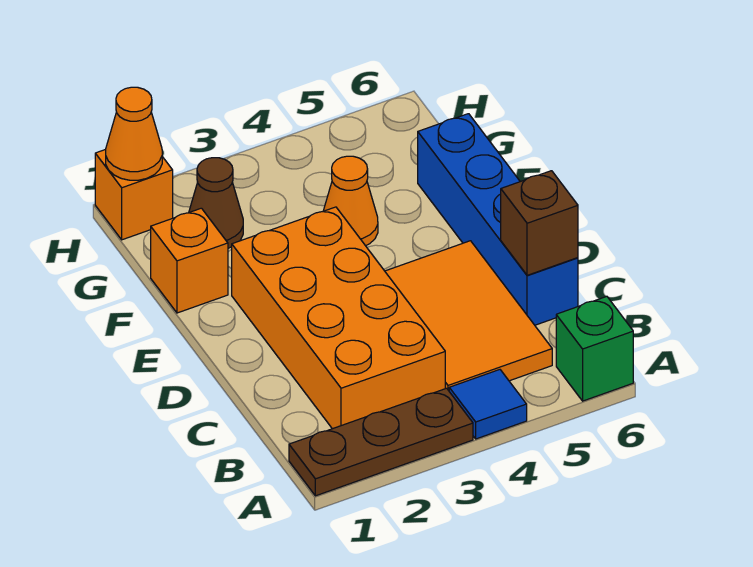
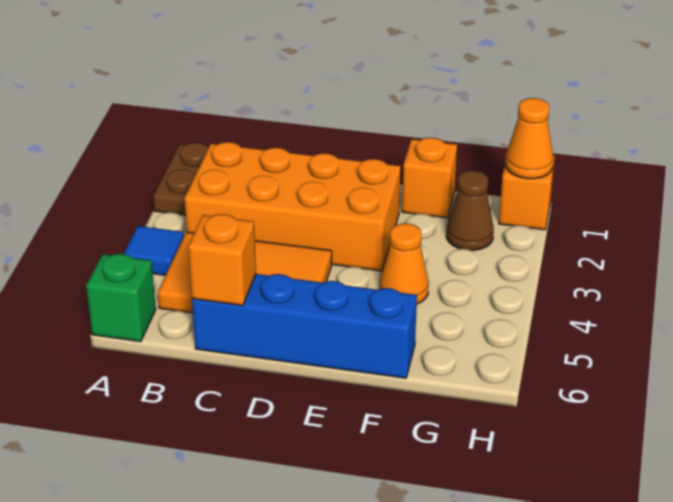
brown 1x3 plate [289,388,473,496] -> brown 1x2 plate [153,143,209,215]
brown 1x1 brick [501,171,578,275] -> orange 1x1 brick [188,214,256,306]

